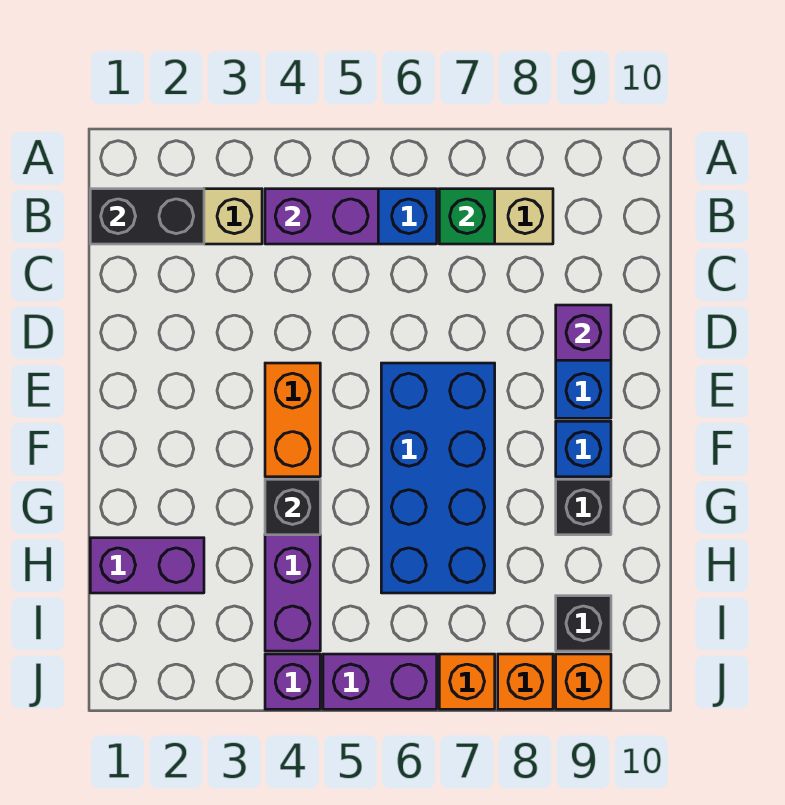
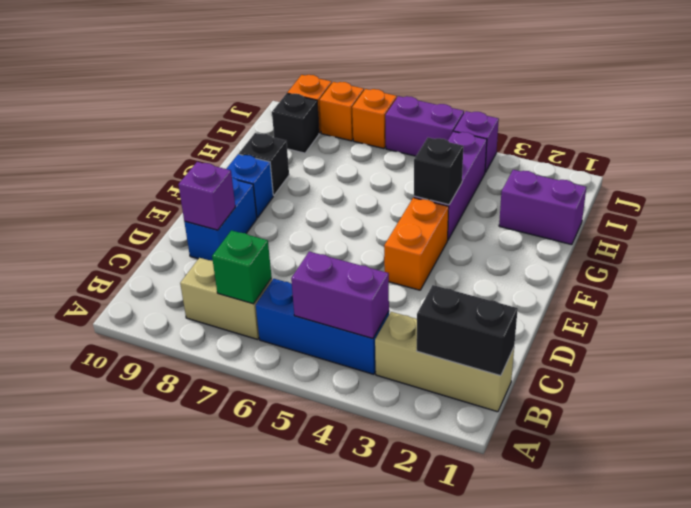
blue 2x4 brick [381,363,495,593] -> none

